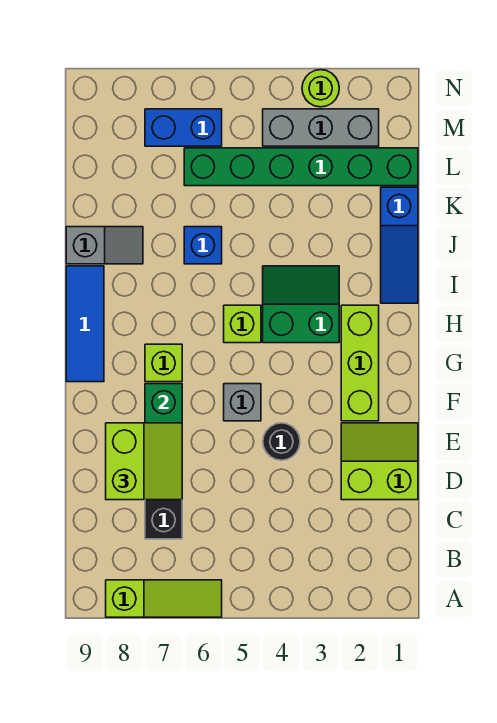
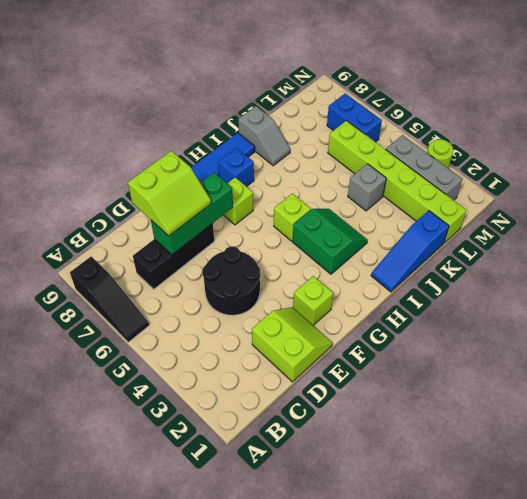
lime 1x3 slope [106,580,222,617] -> black 1x3 slope [70,256,149,342]
black 1x1 round brick [263,423,300,460] -> black 2x2 round brick [202,247,260,315]
lime 1x3 brick [341,305,379,421] -> lime 1x1 brick [293,276,333,325]
grey 1x1 brick [224,384,261,421] -> grey 1x1 brick moved to [348,164,386,211]
blue 1x1 brick [184,227,222,264] -> blue 1x1 brick moved to [218,148,254,187]
green 1x6 brick [184,148,418,186] -> lime 1x6 brick [328,121,467,243]

